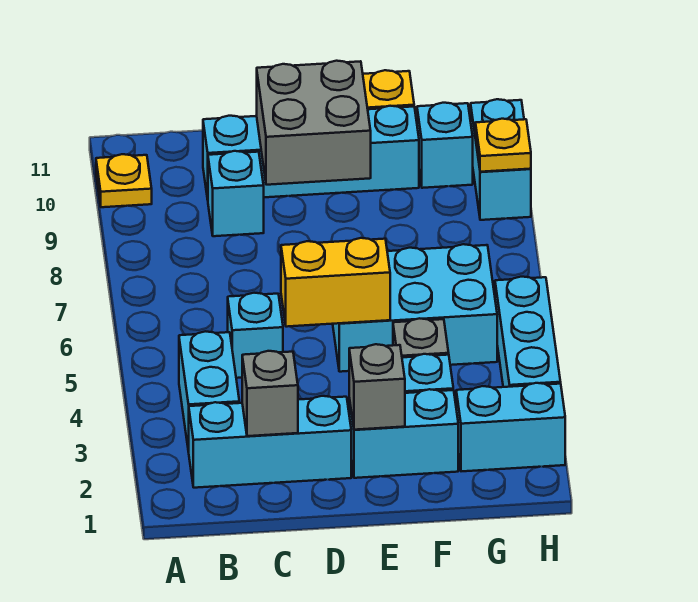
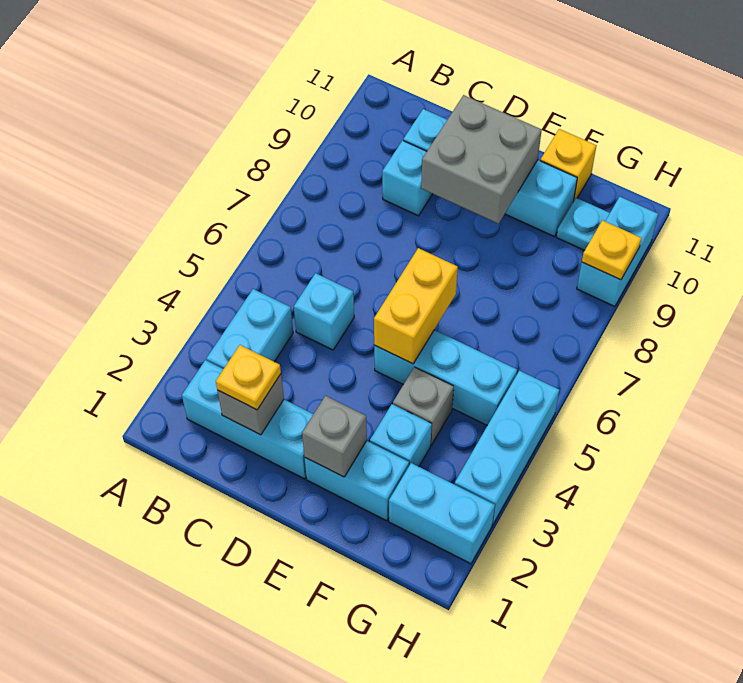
yellow 1x1 plate [96,154,152,207] -> yellow 1x1 plate moved to [216,345,281,410]
yellow 1x2 brick [281,238,390,327] -> yellow 1x2 brick turned to [374,248,458,364]
cyan 2x3 brick [333,244,497,372] -> cyan 1x3 brick [374,330,517,425]
cyan 1x1 brick [417,103,473,188] -> cyan 1x1 plate [557,198,610,250]

